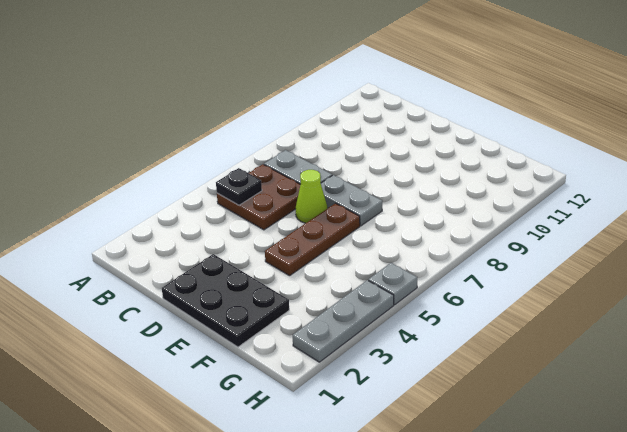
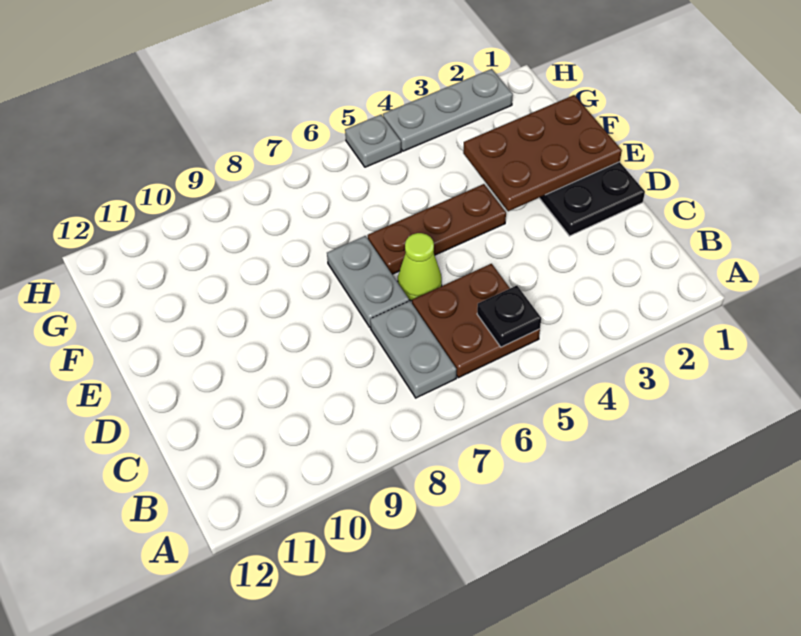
none -> brown 2x3 plate [463,95,622,211]

